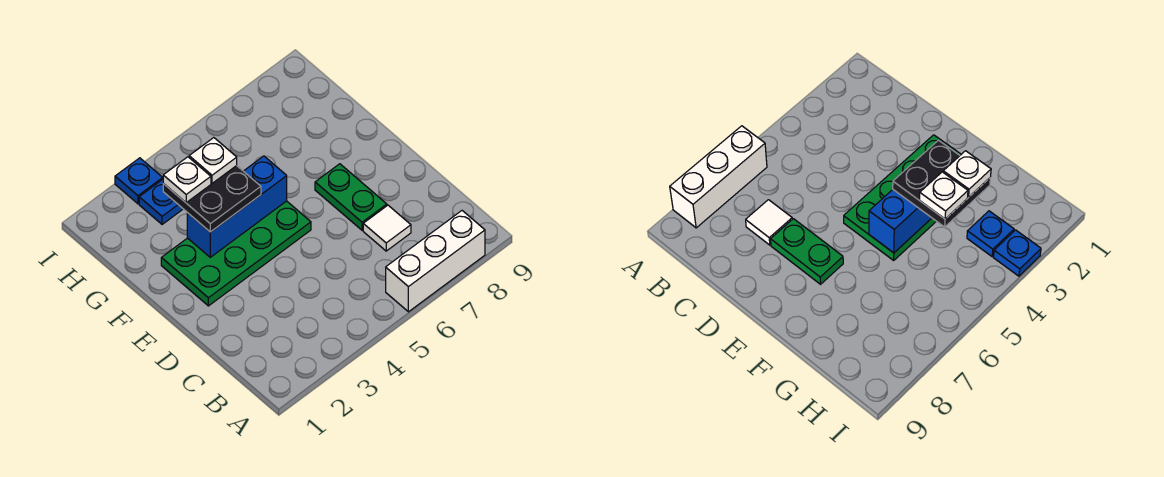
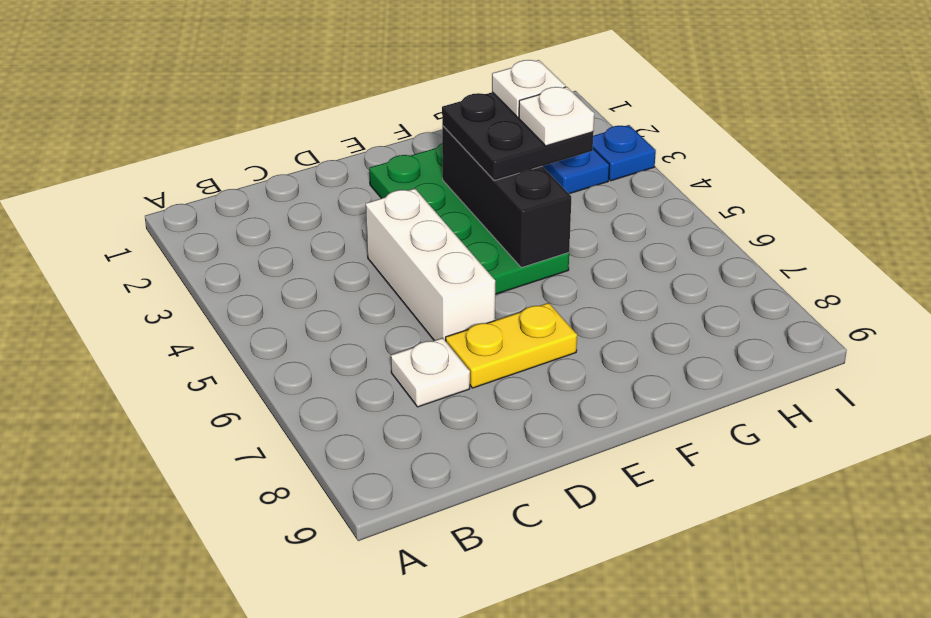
white 1x3 brick [386,211,485,312] -> white 1x3 brick moved to [366,189,495,341]
white 1x1 tile [363,205,411,251] -> white 1x1 plate [391,338,470,407]
green 1x2 plate [315,164,387,230] -> yellow 1x2 plate [446,303,577,388]
blue 1x3 brick [187,156,287,257] -> black 1x3 brick [442,126,571,268]

